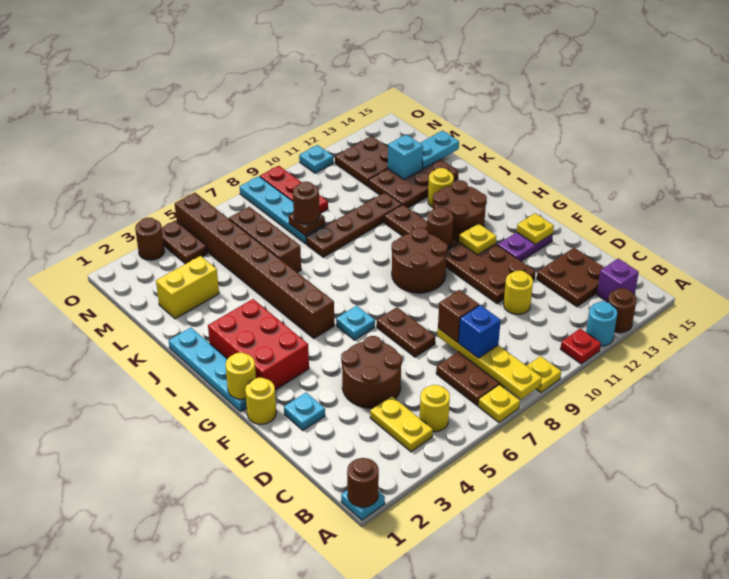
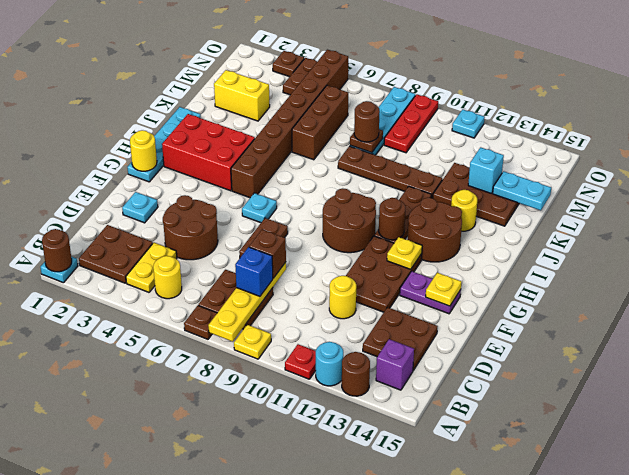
yellow 1x1 plate [478,385,520,422] -> brown 1x1 plate [184,306,217,339]
yellow 1x1 round brick [245,378,276,424] -> none
red 2x3 brick [208,299,309,390] -> red 2x3 brick turned to [162,114,255,191]
brown 2x2 plate [335,136,388,186] -> brown 2x2 plate moved to [79,225,153,283]
brown 1x1 round brick [135,218,165,260] -> brown 1x1 plate [273,51,304,77]

